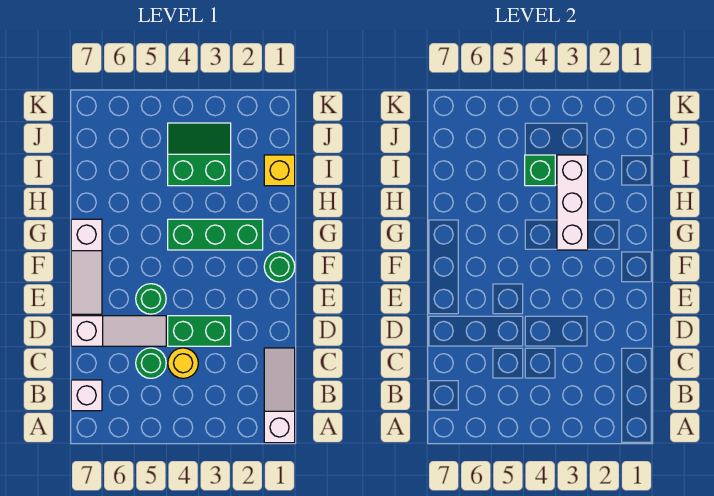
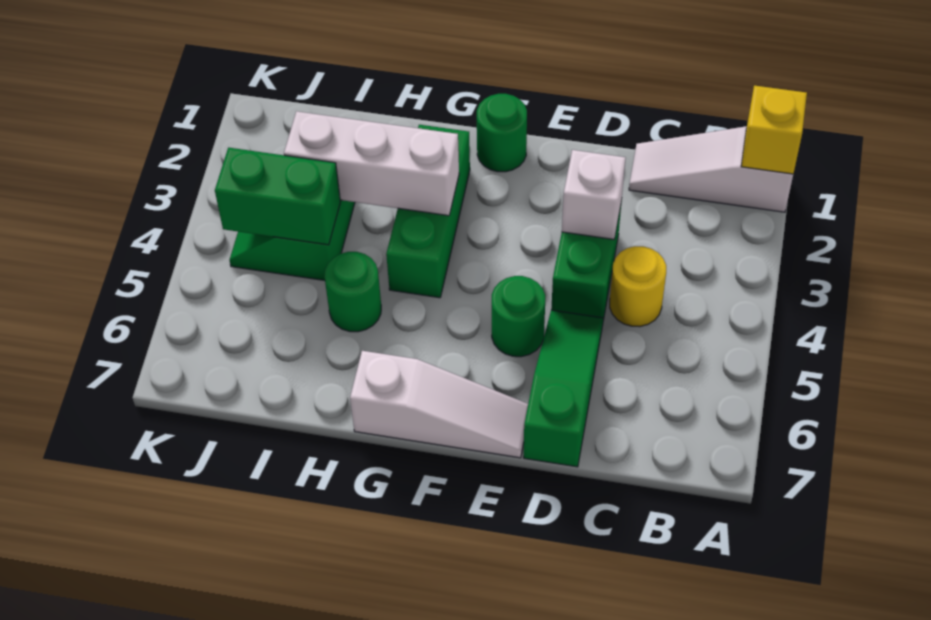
white 1x1 brick [71,380,102,411] -> white 1x1 brick moved to [562,150,626,239]
green 1x1 round brick [136,348,166,378] -> green 1x1 round brick moved to [324,252,381,332]
white 1x3 slope [71,316,166,346] -> green 1x3 slope [524,310,603,467]
yellow 1x1 brick [264,155,295,186] -> yellow 1x1 brick moved to [741,85,807,174]
green 1x1 brick [525,155,555,186] -> green 1x2 brick [215,148,340,245]

